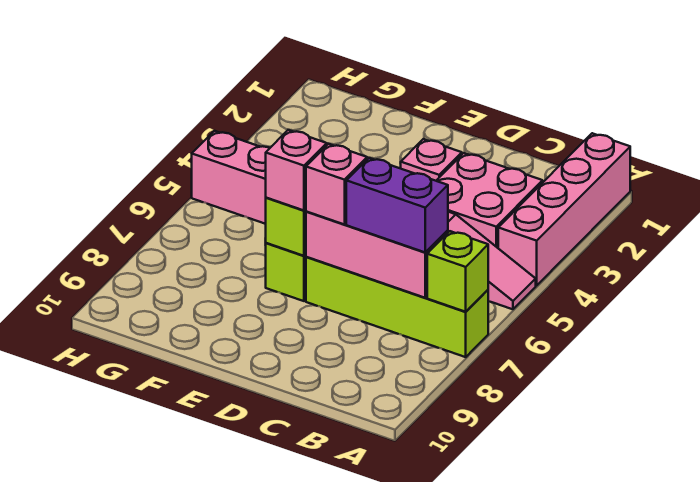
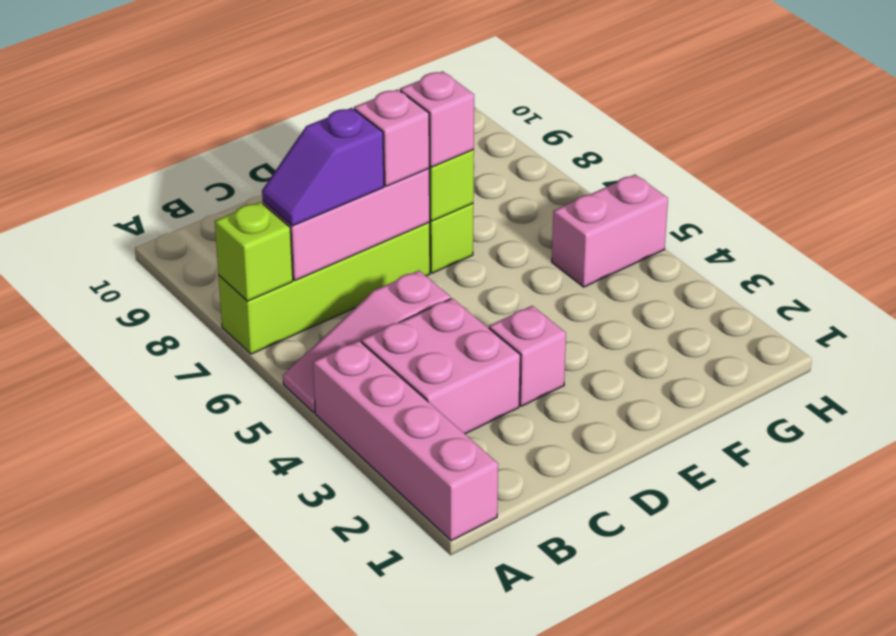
purple 1x2 brick [346,158,448,252] -> purple 1x2 slope [262,108,384,226]

